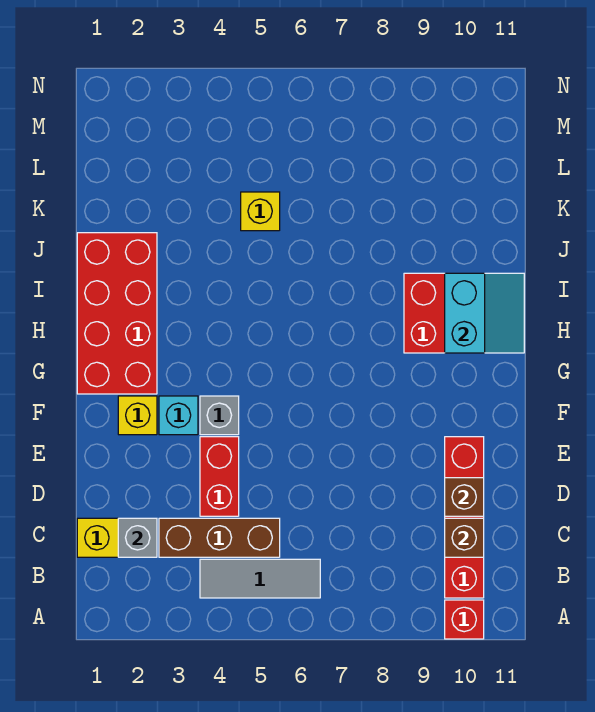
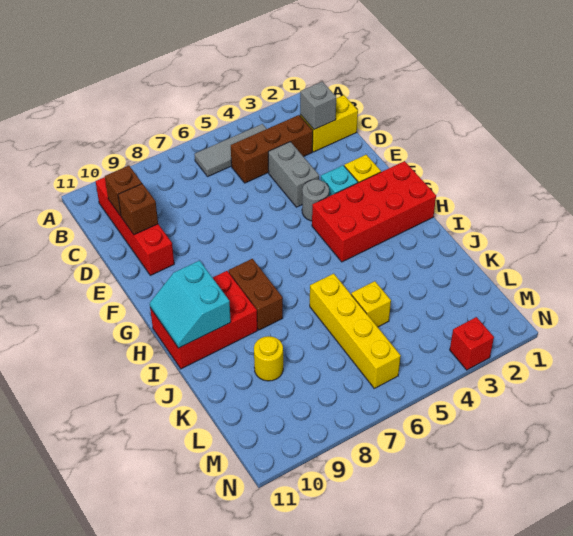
red 1x1 brick [445,600,484,639] -> red 1x1 brick moved to [450,317,494,370]
red 1x2 brick [200,437,239,516] -> grey 1x2 brick [268,142,319,207]
grey 1x1 brick [200,396,239,435] -> grey 1x1 round brick [302,179,329,221]
red 2x4 brick [77,233,157,394] -> red 2x4 brick turned to [312,161,436,262]
none -> brown 1x2 brick [228,259,283,330]
none -> yellow 1x4 brick [310,274,401,388]
none -> yellow 1x1 round brick [254,336,283,381]

